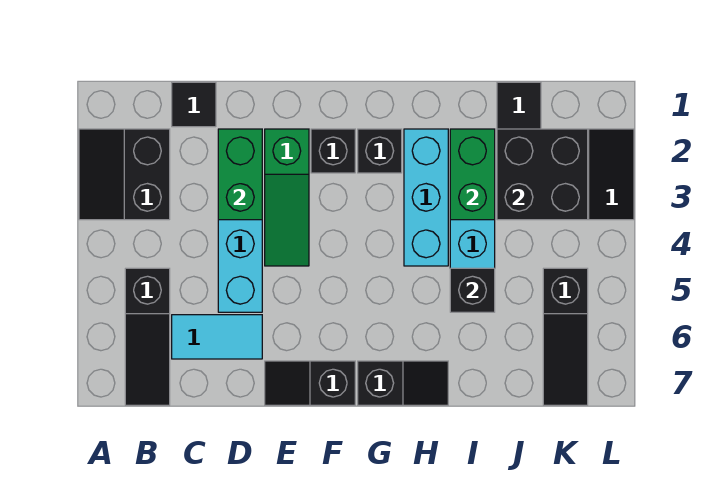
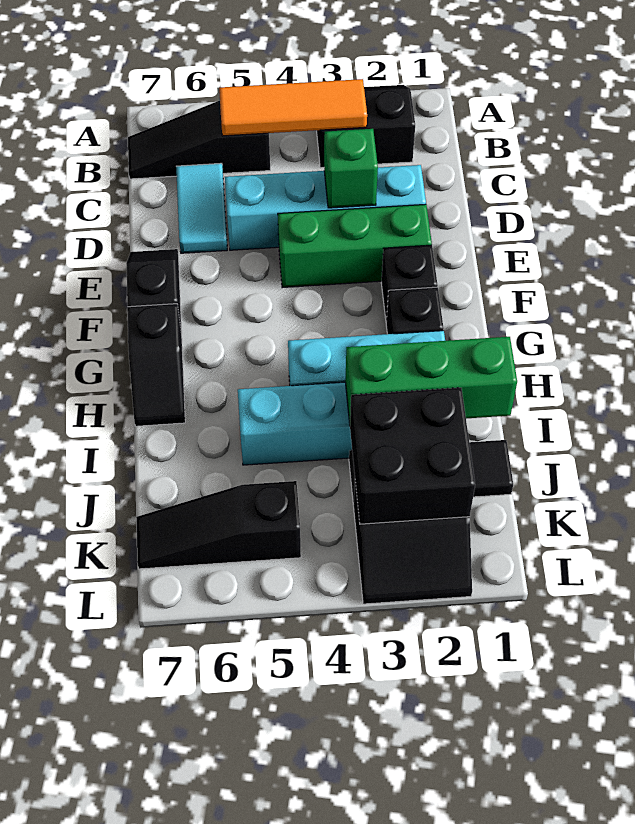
none -> orange 1x3 tile [219,79,367,136]
black 1x1 tile [172,82,216,127] -> none
green 1x2 brick [218,129,262,220] -> green 1x1 brick [324,129,378,208]
green 1x3 slope [265,129,309,266] -> green 1x3 brick [278,204,432,288]
green 1x2 brick [450,129,495,220] -> green 1x3 brick [345,337,517,423]
black 1x1 brick [450,268,495,312] -> none

